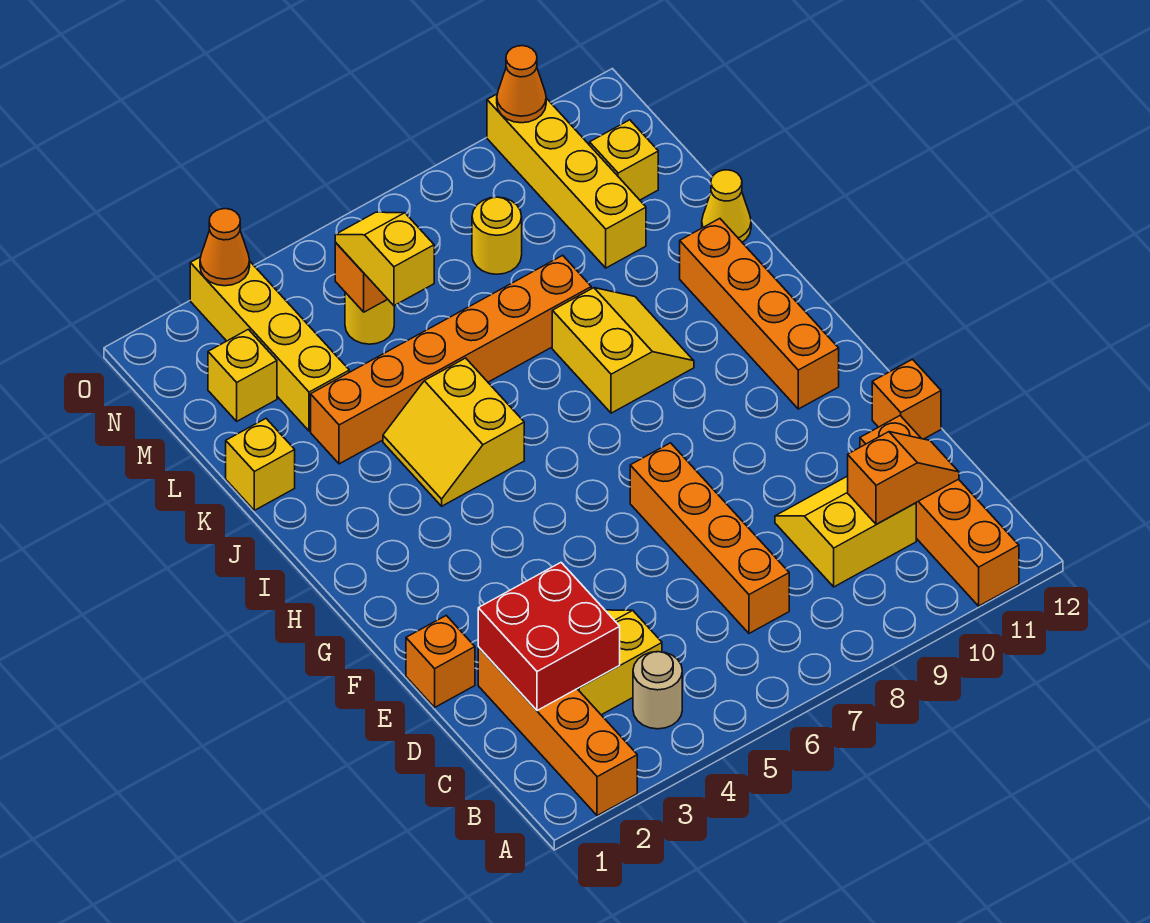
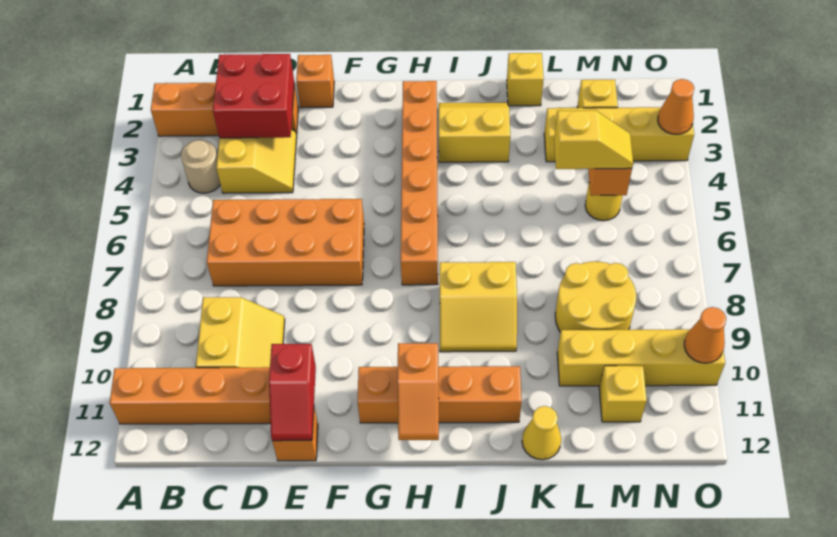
orange 1x4 brick [630,443,789,633] -> orange 2x4 brick [207,199,364,286]
orange 1x2 slope [848,432,959,524] -> orange 1x2 slope moved to [397,343,439,440]
none -> red 1x2 slope [269,344,316,441]
yellow 2x2 slope [383,358,524,506] -> yellow 2x2 slope moved to [439,102,510,162]
orange 1x6 brick [311,255,591,464] -> orange 1x6 brick moved to [401,81,438,285]
yellow 1x1 round brick [472,197,522,274] -> yellow 2x2 round brick [555,262,636,332]

